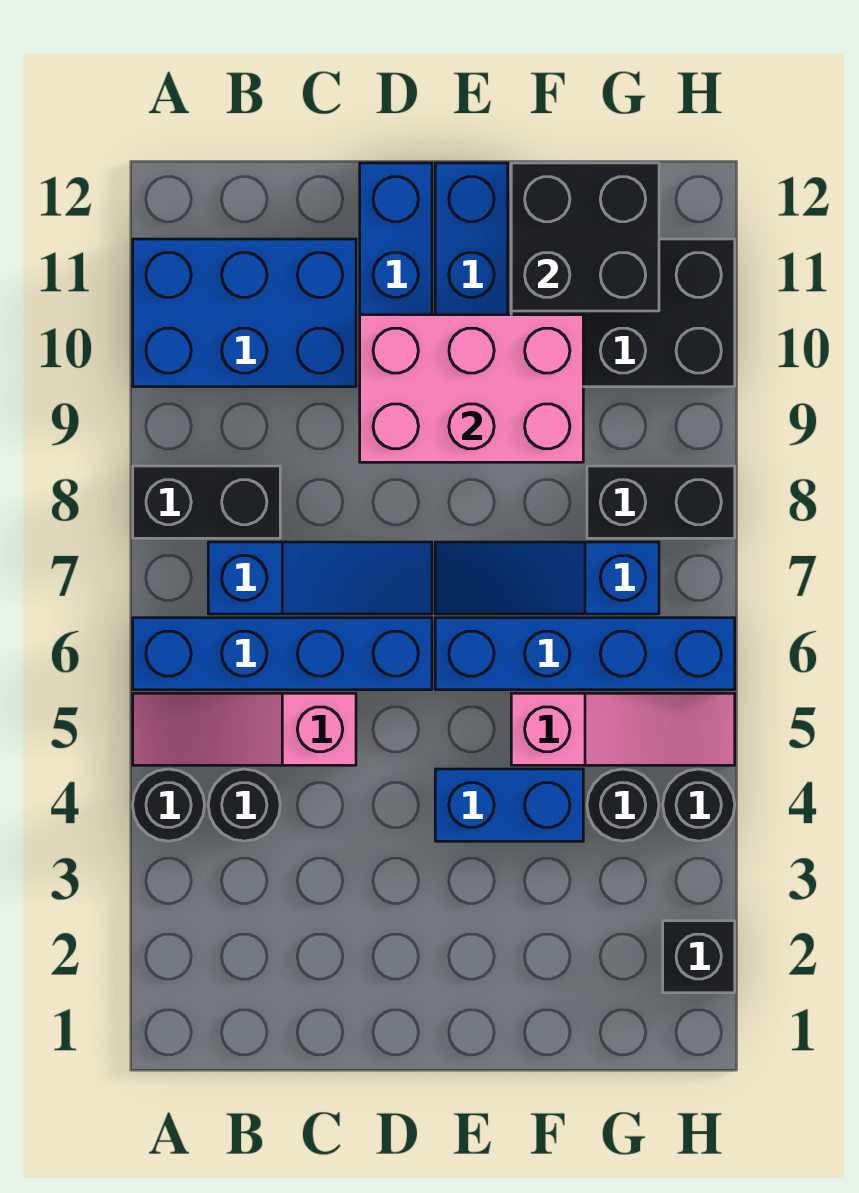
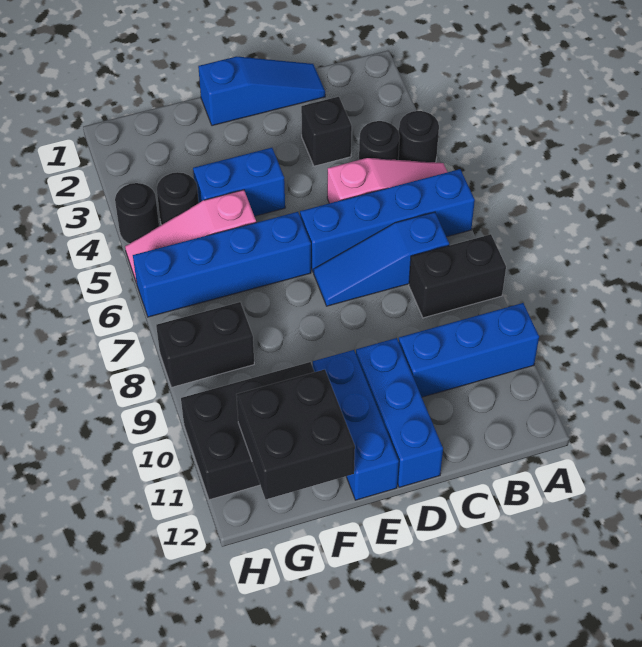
blue 2x3 brick [133,239,356,387] -> blue 1x3 brick [399,303,539,397]
pink 2x3 brick [360,315,583,462] -> none
blue 1x3 slope [435,542,659,614] -> blue 1x3 slope moved to [198,57,325,126]
black 1x1 brick [663,921,735,993] -> black 1x1 brick moved to [301,97,352,166]

